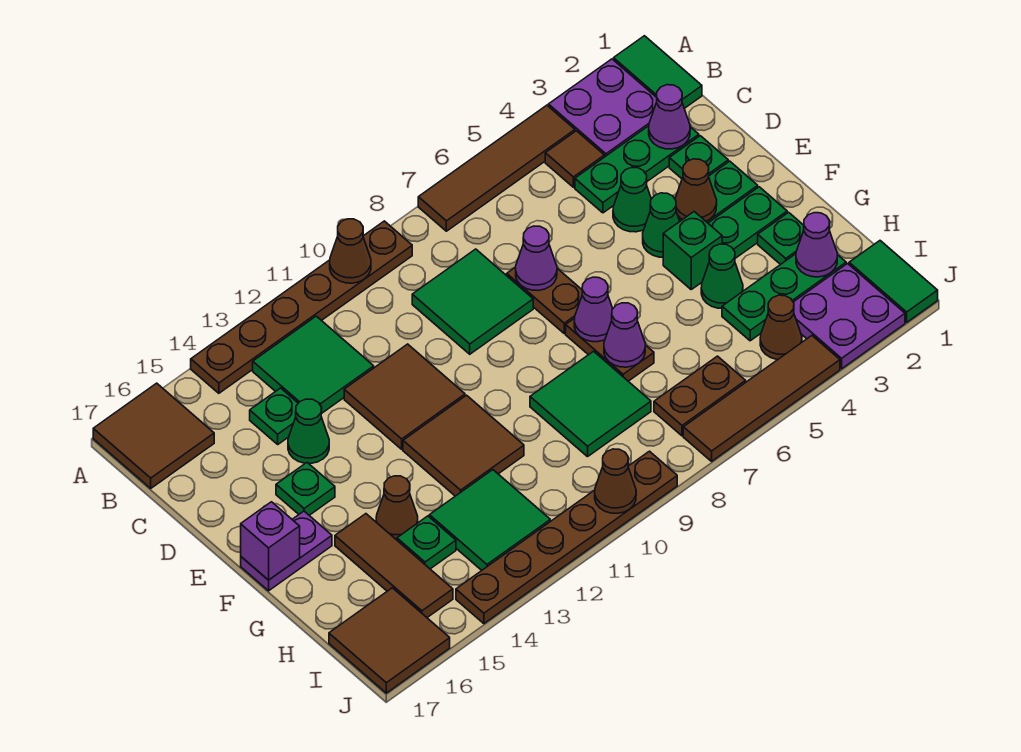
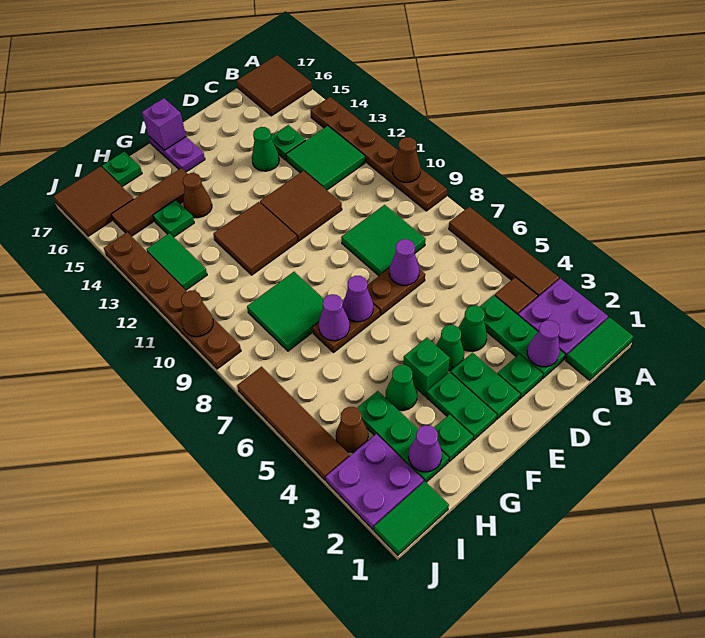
brown 1x1 cone [675,159,717,221] -> none
green 1x1 plate [276,463,335,515] -> green 1x1 plate moved to [102,151,142,187]
green 2x2 tile [429,470,550,570] -> green 1x2 tile [146,233,207,290]
brown 1x2 plate [654,356,746,436] -> none

